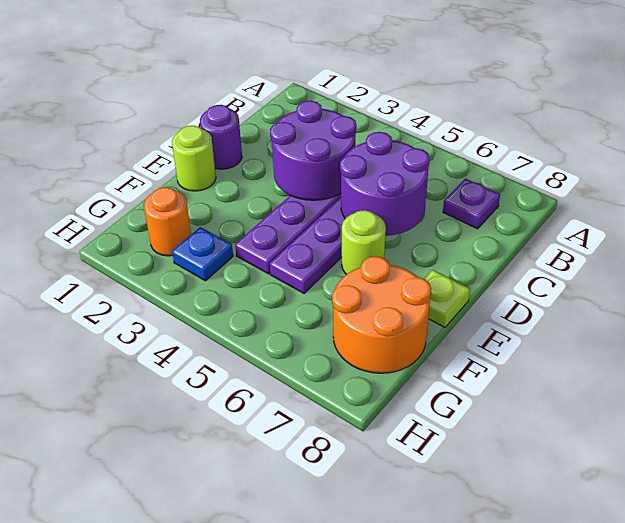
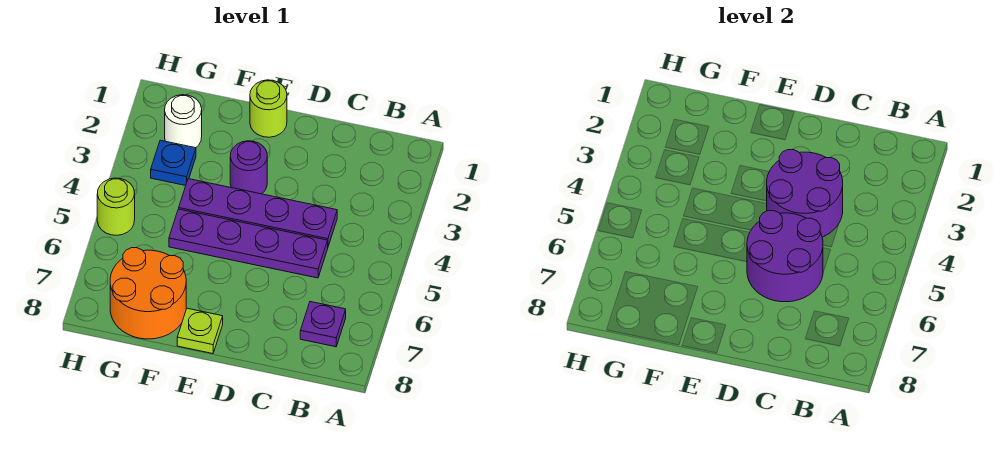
purple 1x1 round brick [200,105,242,169] -> purple 1x1 round brick moved to [230,141,267,194]
lime 1x1 round brick [342,210,386,274] -> lime 1x1 round brick moved to [97,178,135,235]
orange 1x1 round brick [144,187,191,256] -> white 1x1 round brick [165,95,202,148]

